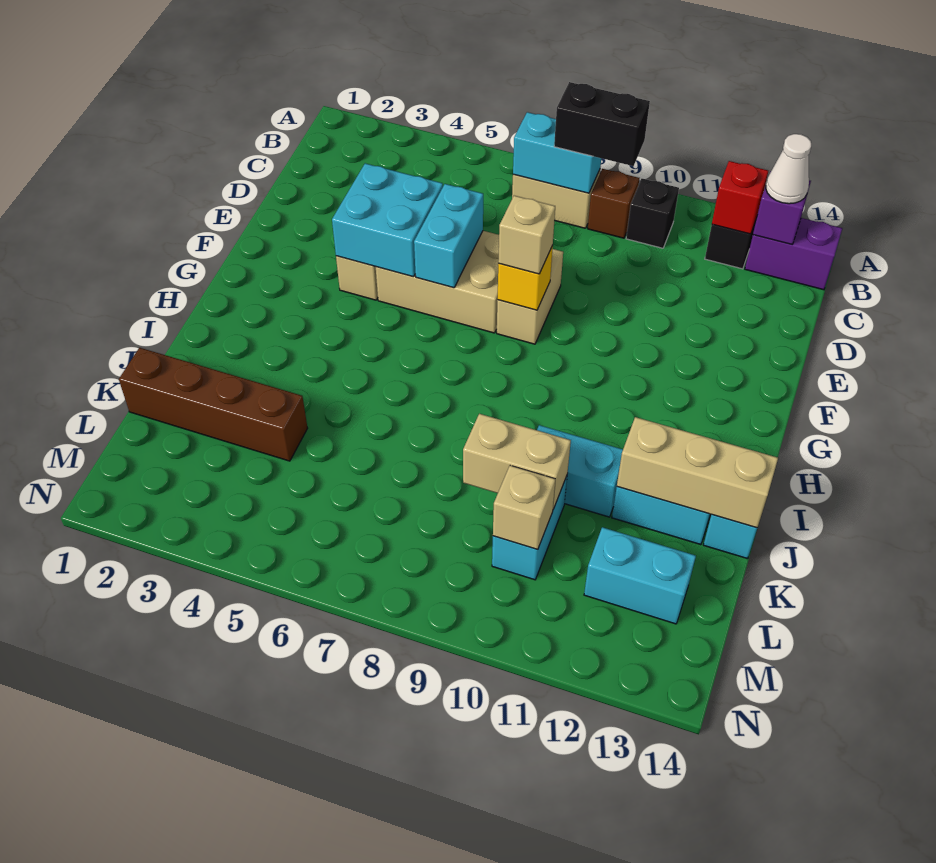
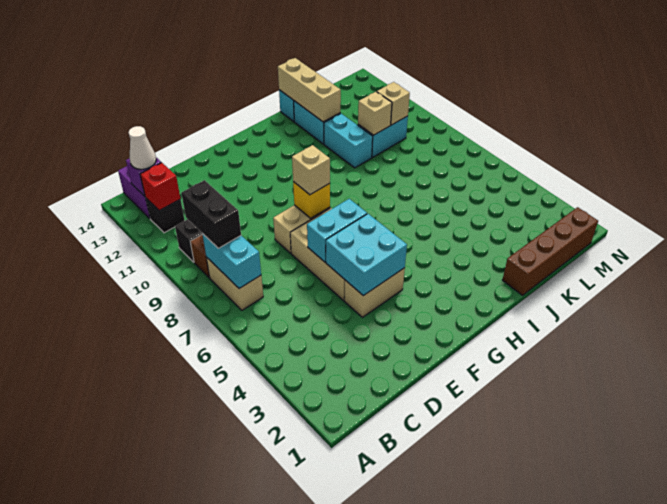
brown 1x4 brick [119,348,308,461] -> brown 1x4 brick turned to [503,207,598,295]
tan 1x2 brick [463,414,571,509] -> tan 1x1 brick [358,92,392,135]
cyan 1x2 brick [584,527,696,624] -> none

